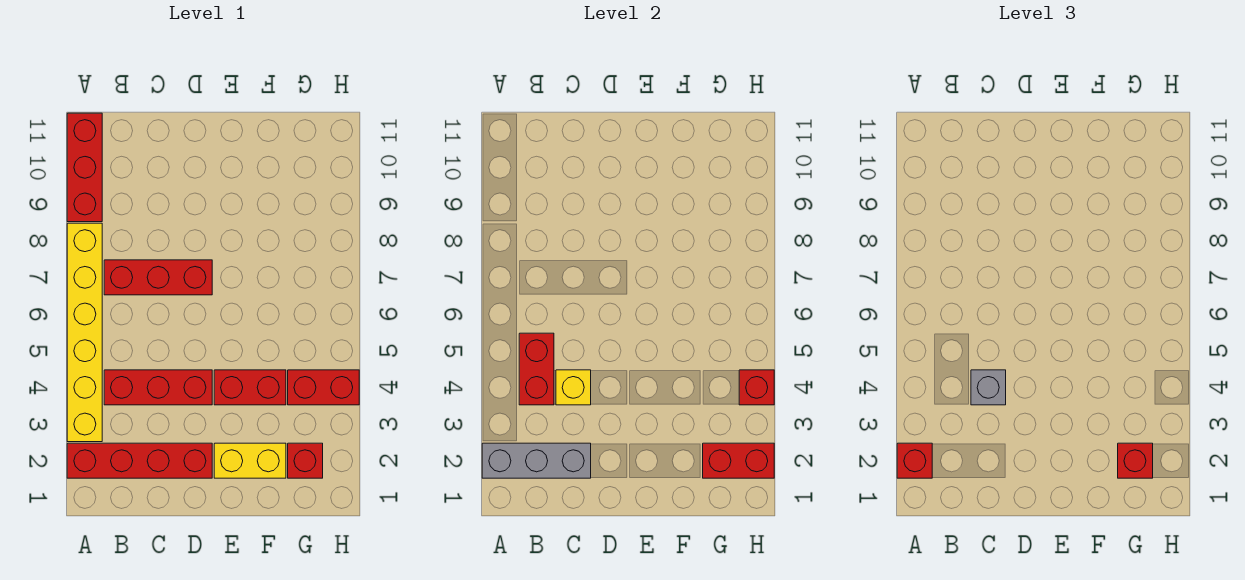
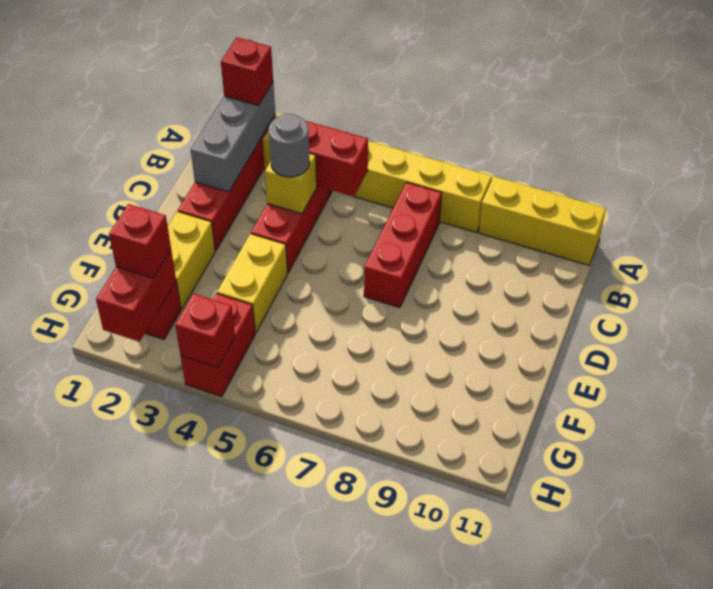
red 1x3 brick [67,113,102,222] -> yellow 1x3 brick [479,177,606,265]
grey 1x1 brick [971,370,1006,405] -> grey 1x1 round brick [269,114,310,177]
red 1x2 brick [214,370,286,405] -> yellow 1x2 brick [217,234,288,333]

